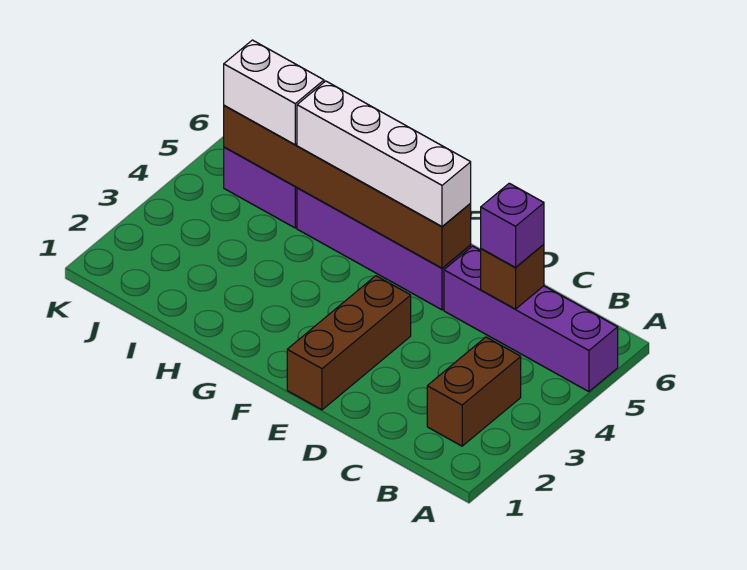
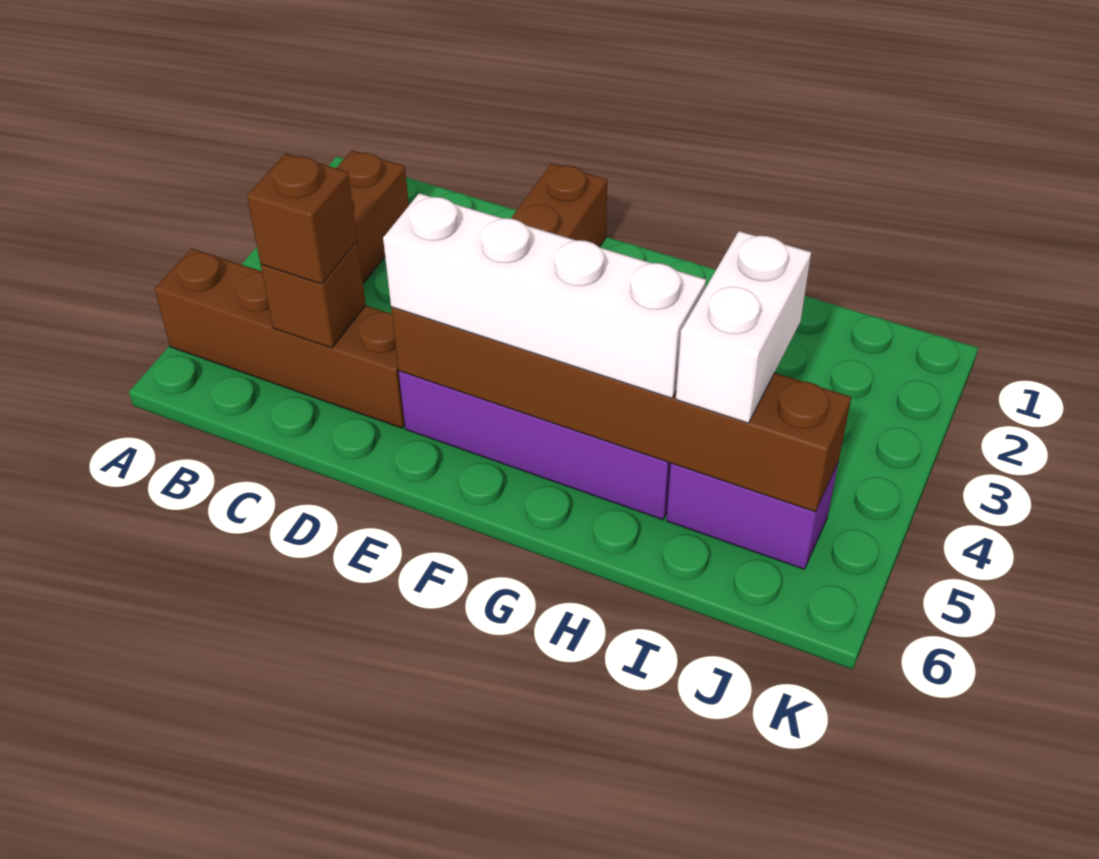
purple 1x4 brick [444,246,618,392] -> brown 1x4 brick [155,249,405,428]
purple 1x1 brick [481,183,544,267] -> brown 1x1 brick [247,153,357,284]
white 1x2 brick [224,40,324,145] -> white 1x2 brick turned to [676,231,811,423]

